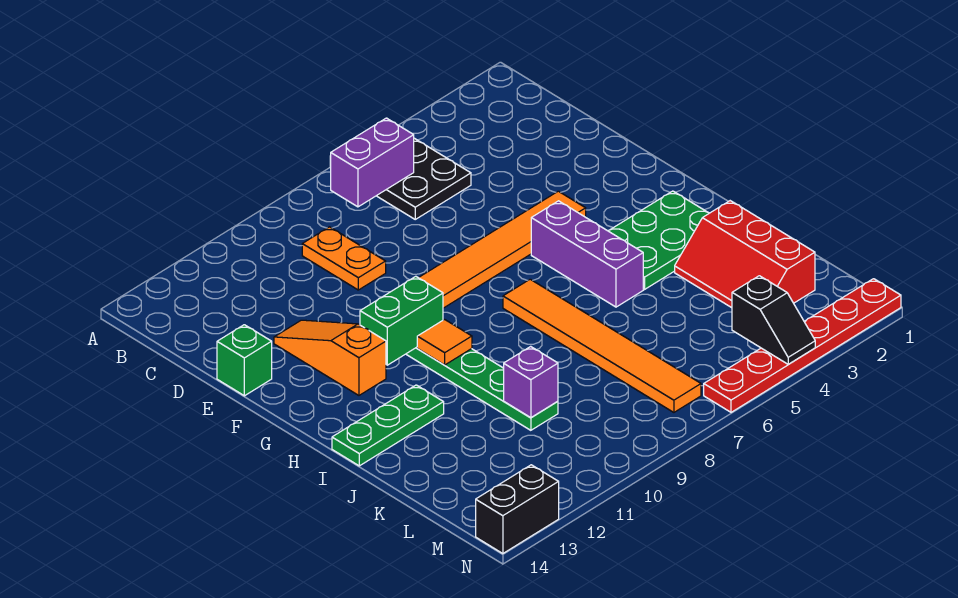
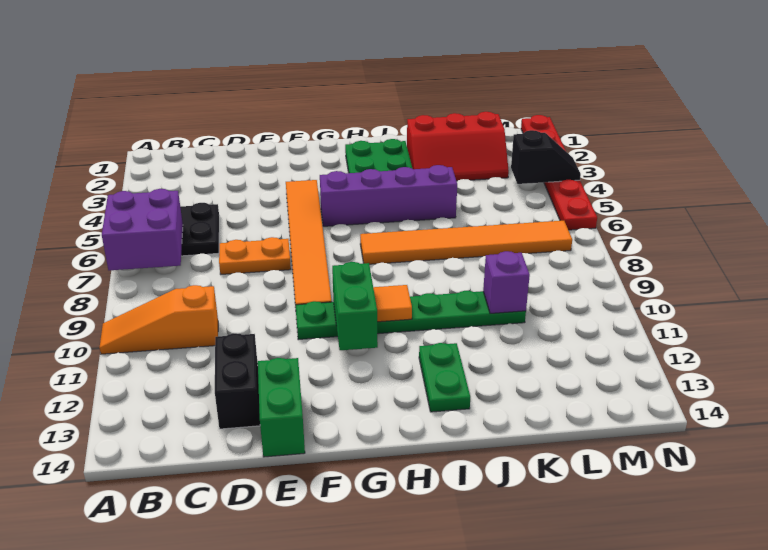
purple 1x2 brick [331,118,414,207] -> purple 2x2 brick [102,189,183,270]
orange 1x2 plate [302,227,386,290] -> orange 1x2 plate moved to [219,237,291,274]
orange 1x3 slope [274,320,386,395] -> orange 1x3 slope moved to [100,285,218,354]
green 1x1 brick [217,325,272,396] -> green 1x2 brick [258,358,305,457]
purple 1x3 brick [531,201,643,307] -> purple 1x4 brick [320,165,457,226]
green 1x3 plate [332,385,444,466] -> green 1x2 plate [419,343,470,412]
black 1x2 brick [476,465,559,554] -> black 1x2 brick moved to [215,333,260,429]

